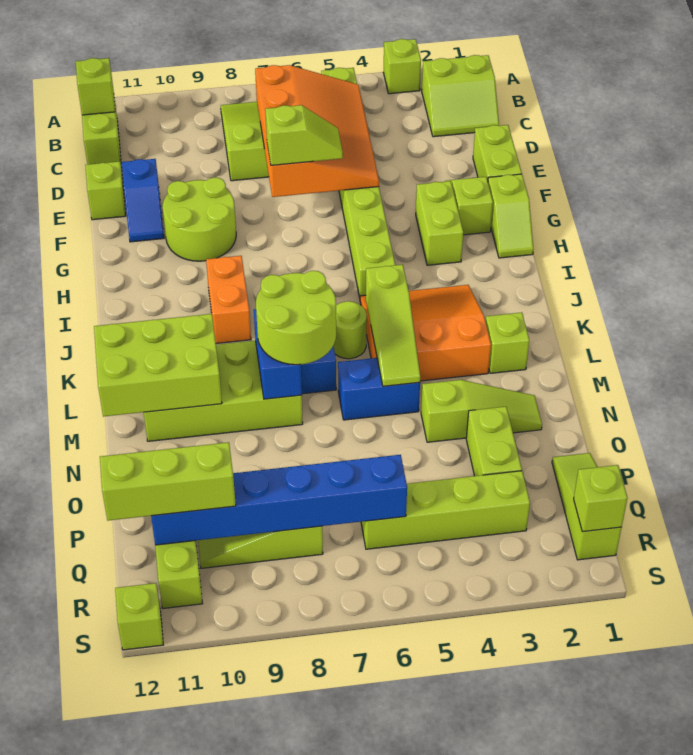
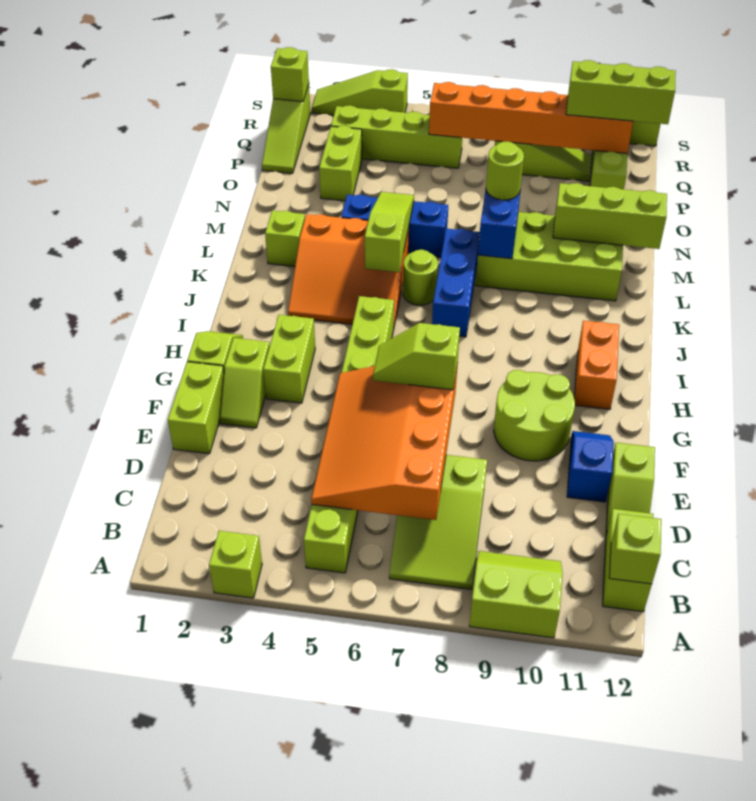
lime 2x2 slope [422,55,499,137] -> lime 2x2 slope moved to [469,551,563,638]
orange 1x2 brick [206,256,251,344] -> orange 1x2 brick moved to [574,321,619,409]
lime 2x2 round brick [256,271,336,365] -> lime 1x1 round brick [486,141,524,200]
lime 2x3 brick [94,314,222,417] -> lime 1x3 brick [553,183,667,249]
blue 1x2 brick [338,358,420,420] -> blue 1x3 brick [341,195,448,258]
lime 1x3 slope [421,380,542,442] -> lime 1x3 slope moved to [312,69,408,115]
blue 1x6 brick [151,455,407,545] -> orange 1x6 brick [429,82,633,154]

